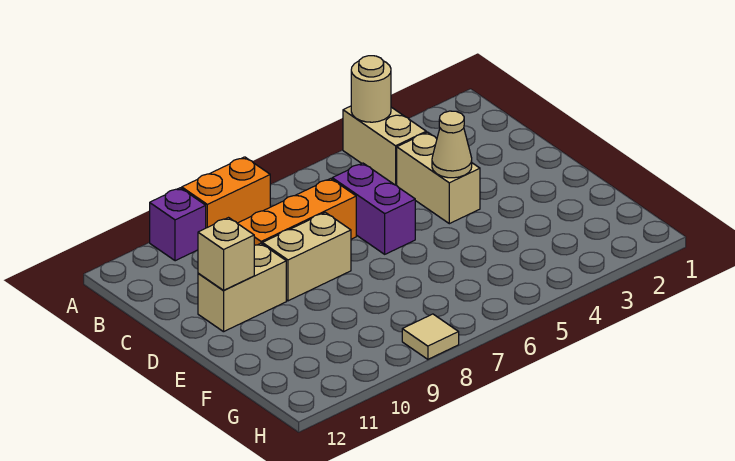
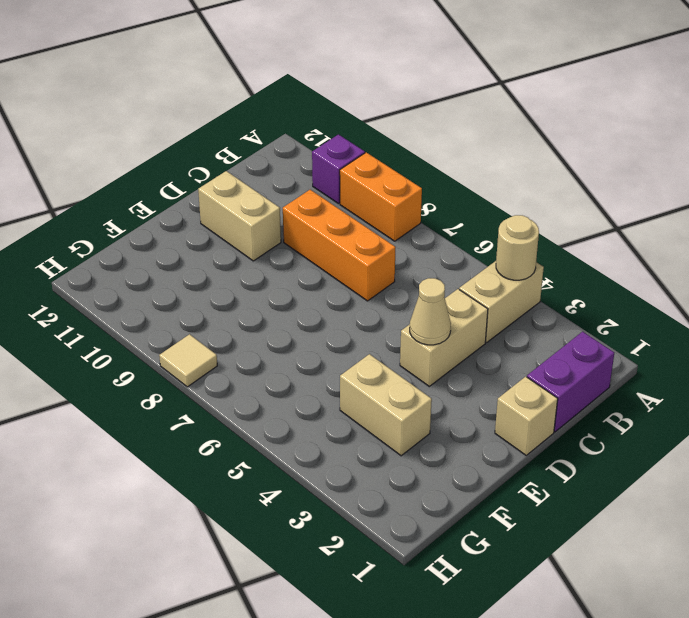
purple 1x2 brick [332,163,415,254] -> purple 1x2 brick moved to [527,332,614,432]
tan 1x2 brick [262,212,351,301] -> tan 1x2 brick moved to [340,354,432,456]
tan 1x1 brick [198,218,254,291] -> tan 1x1 brick moved to [495,376,558,455]

